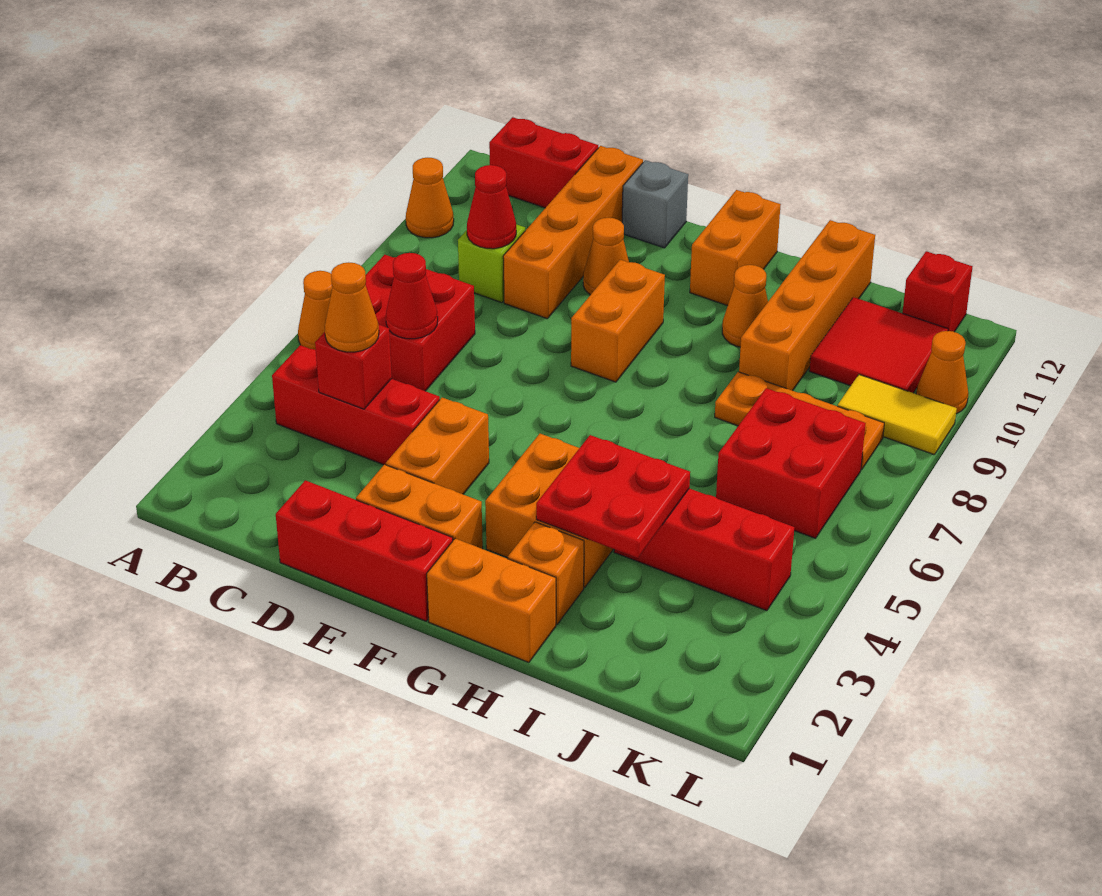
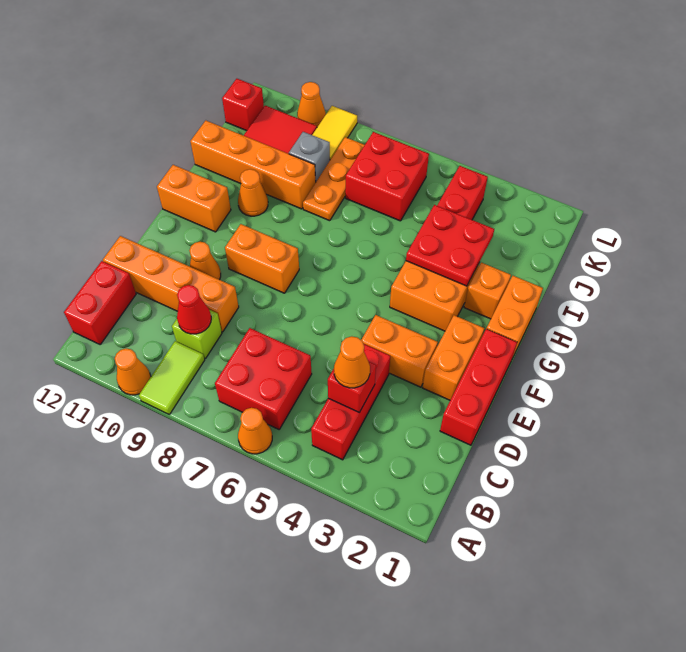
none -> lime 1x2 tile [139,341,205,414]
red 1x1 cone [386,253,438,339] -> none
grey 1x1 brick [622,160,688,248] -> grey 1x1 brick moved to [289,132,330,181]

